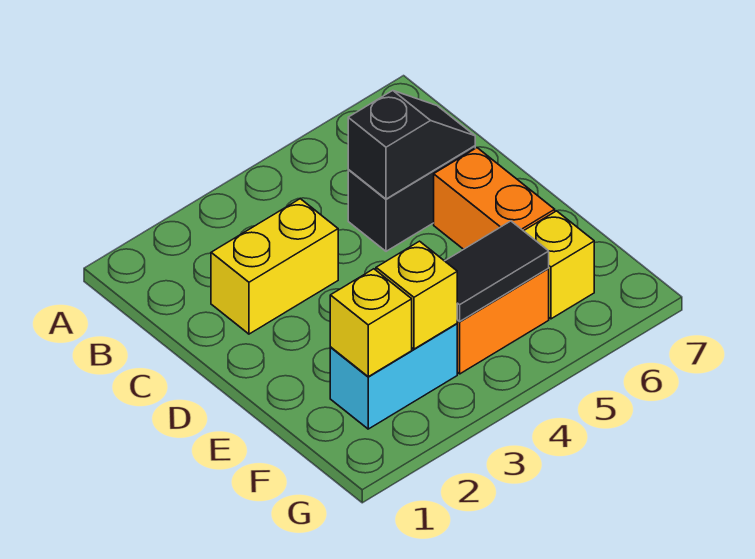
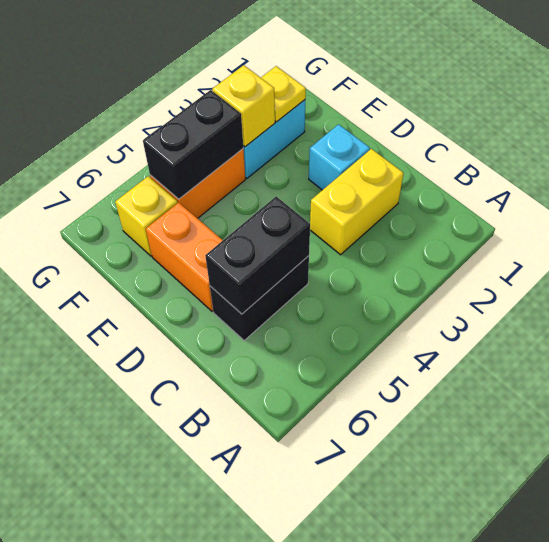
black 1x2 slope [348,91,475,199] -> black 1x2 brick [205,197,310,314]
none -> cyan 1x1 brick [309,124,370,190]
yellow 1x1 brick [330,269,412,377] -> yellow 1x1 plate [261,66,306,122]
black 1x2 tile [445,221,549,321] -> black 1x2 brick [143,90,243,199]

